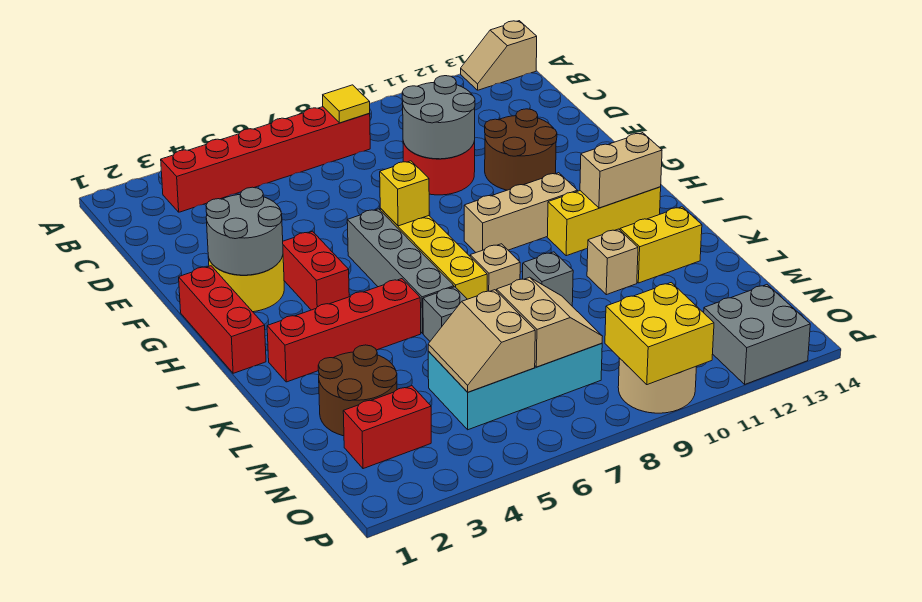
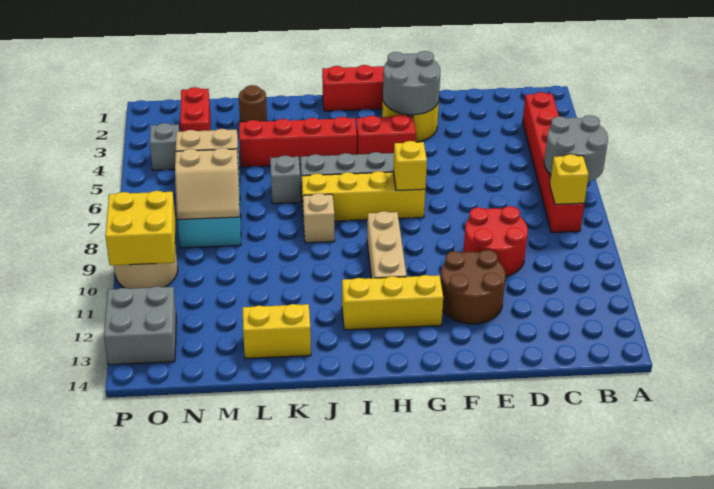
tan 1x2 slope [461,21,537,90] -> none
yellow 1x1 tile [323,85,370,123] -> yellow 1x1 brick [550,154,589,204]
grey 2x2 round brick [402,76,475,159] -> grey 2x2 round brick moved to [544,115,608,182]
yellow 1x3 brick [547,187,661,256] -> yellow 1x3 brick turned to [342,275,443,330]
tan 1x2 brick [580,133,662,208] -> none
red 1x4 brick [267,279,421,382] -> red 1x4 brick turned to [239,117,357,167]
grey 1x1 brick [523,252,573,306] -> grey 1x1 brick moved to [150,123,179,170]
tan 1x1 brick [587,229,638,295] -> none
yellow 1x2 brick [620,207,702,283] -> yellow 1x2 brick turned to [243,304,311,359]
brown 2x2 round brick [318,345,397,436] -> brown 1x1 round brick [239,85,267,122]

